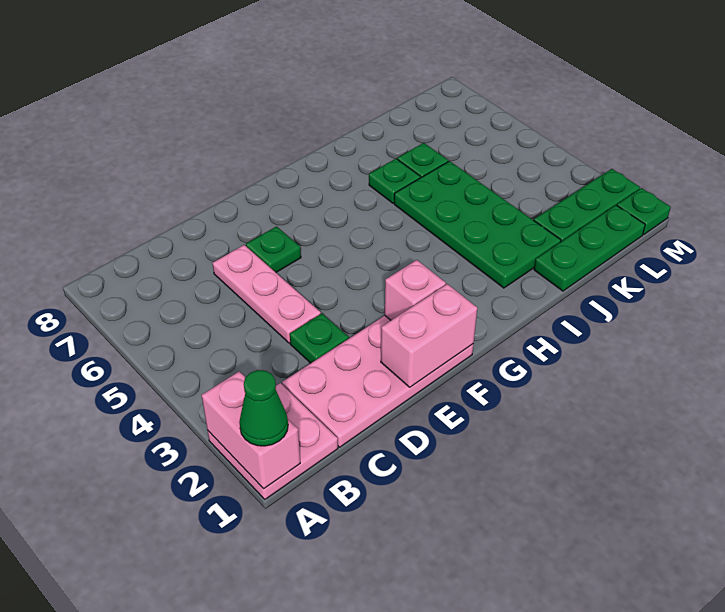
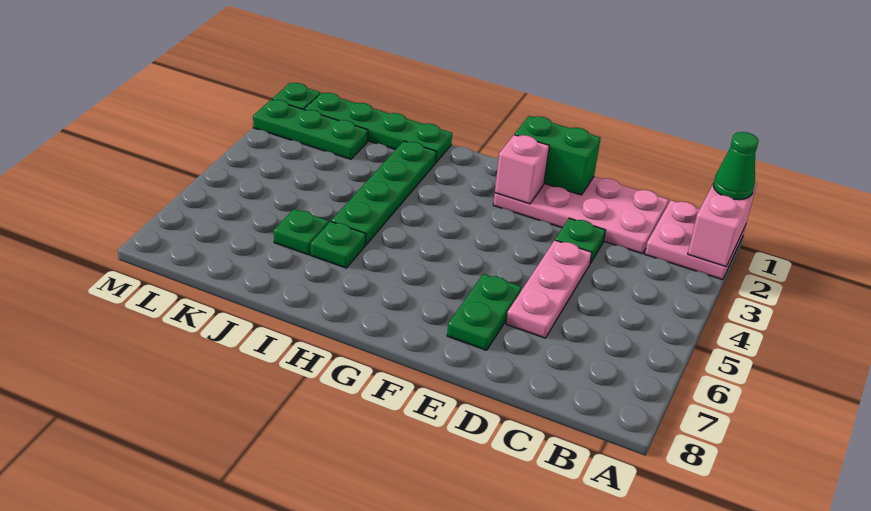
pink 1x2 brick [381,284,477,387] -> green 1x2 brick [515,116,601,195]
green 1x1 plate [246,227,301,272] -> green 1x2 plate [447,274,522,350]
green 2x4 plate [394,161,561,288] -> green 1x4 plate [331,141,436,245]
green 1x3 plate [534,205,645,291] -> green 1x4 plate [305,93,452,162]

